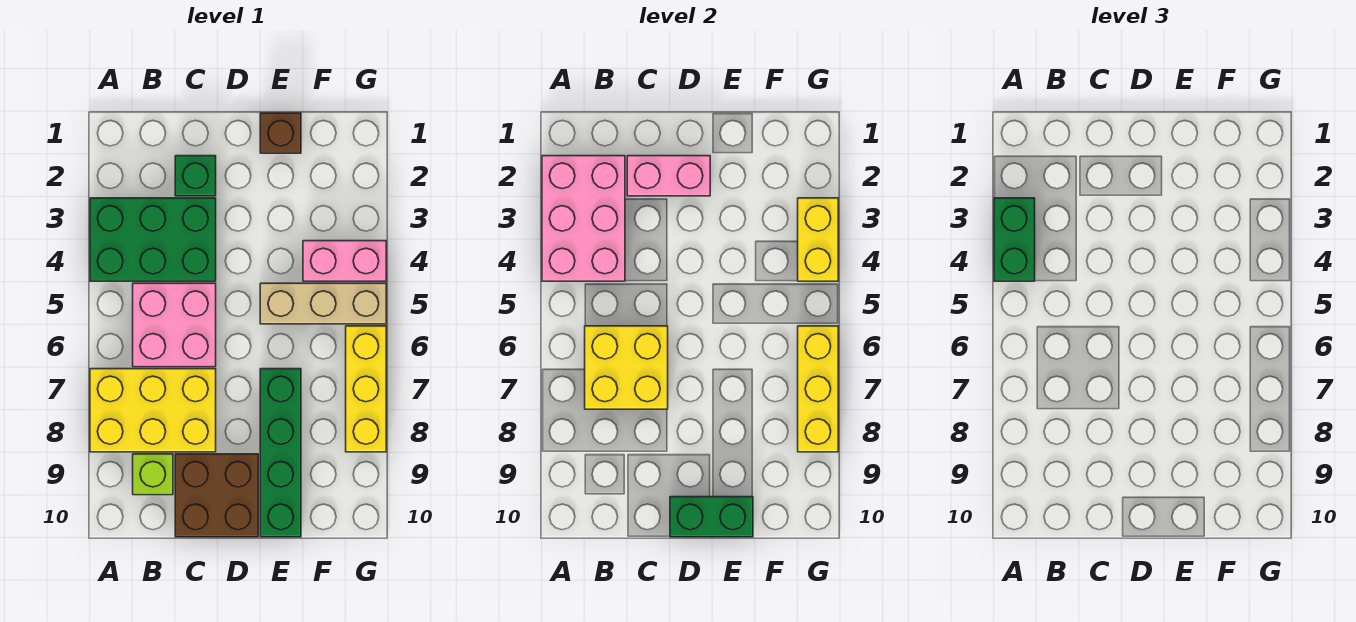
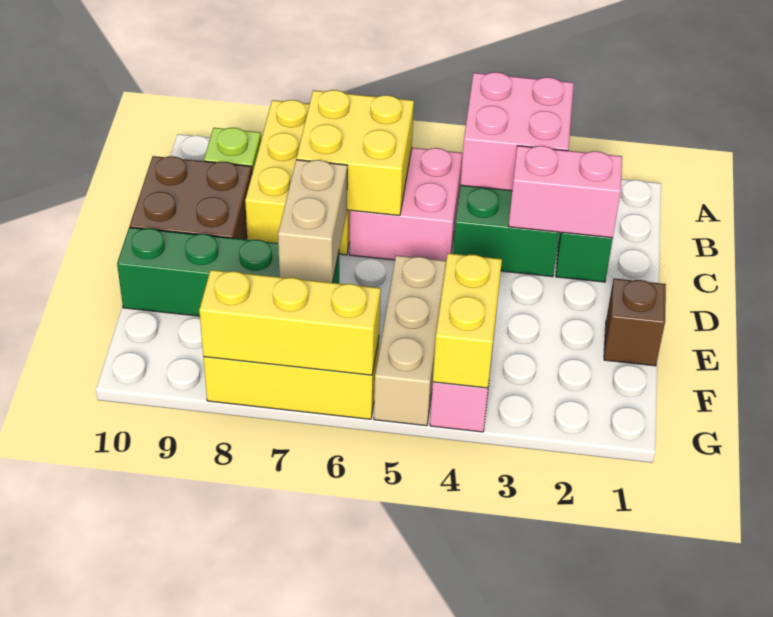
pink 2x3 brick [542,156,625,281] -> pink 2x2 brick [461,72,574,191]
green 1x2 brick [994,198,1035,281] -> none
pink 1x2 brick [627,156,710,196] -> pink 1x2 brick turned to [509,146,622,238]
none -> tan 1x2 brick [278,160,347,283]
green 1x2 brick [670,497,753,537] -> none
yellow 1x2 brick [798,198,838,281] -> yellow 1x2 brick turned to [433,253,502,388]

